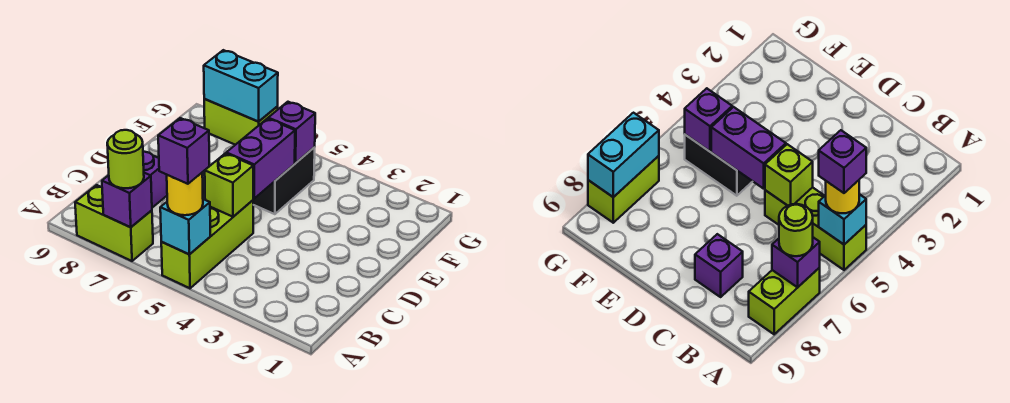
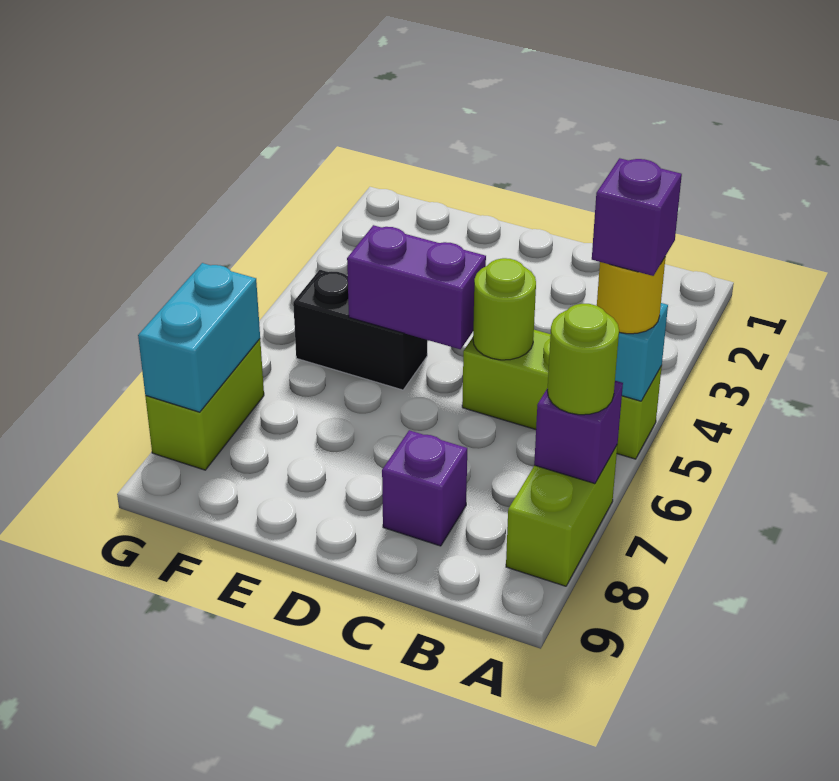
lime 1x1 brick [205,153,253,217] -> lime 1x1 round brick [473,258,536,360]
purple 1x1 brick [268,102,315,163] -> none

